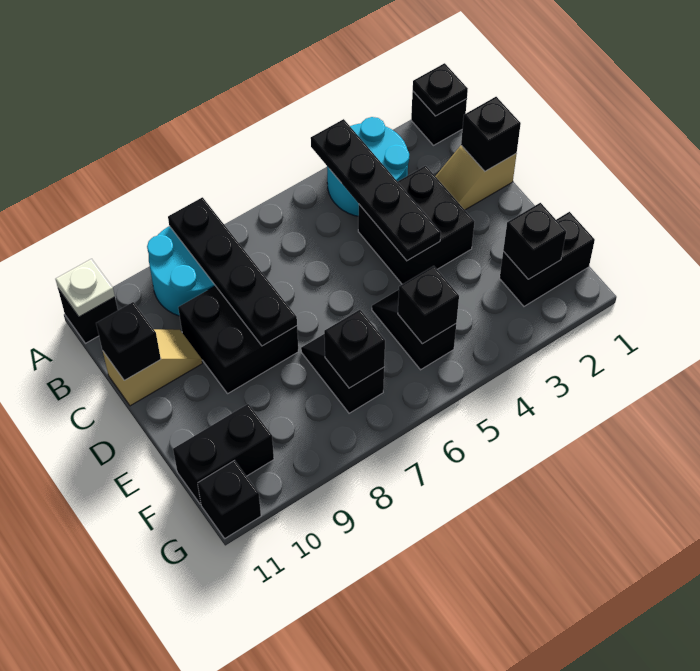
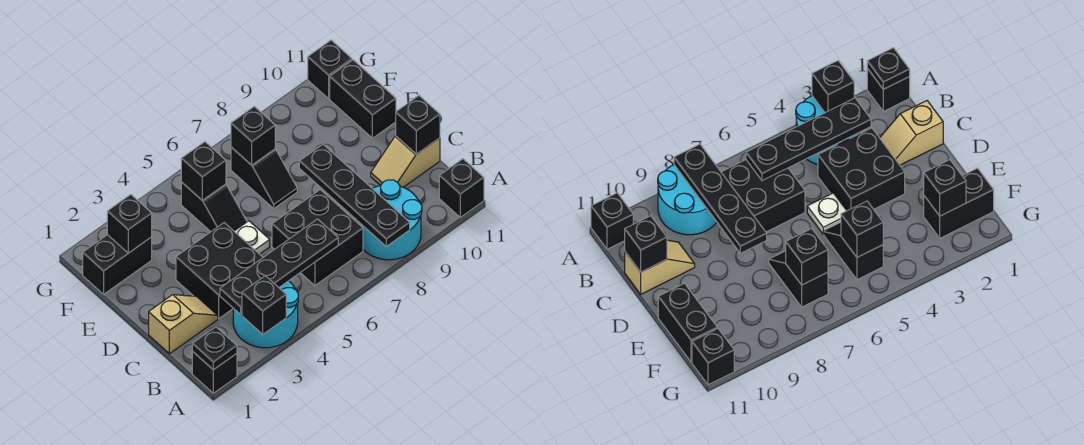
black 1x4 plate [311,119,441,261] -> black 1x4 plate turned to [220,219,338,315]
white 1x1 plate [56,259,115,317] -> white 1x1 plate moved to [234,221,270,254]
black 1x1 brick [461,97,521,171] -> black 1x1 brick moved to [242,276,286,334]
black 2x2 brick [178,286,298,393] -> black 2x2 brick moved to [272,190,363,286]
black 1x2 brick [173,404,274,504] -> black 1x2 brick turned to [330,60,396,138]

